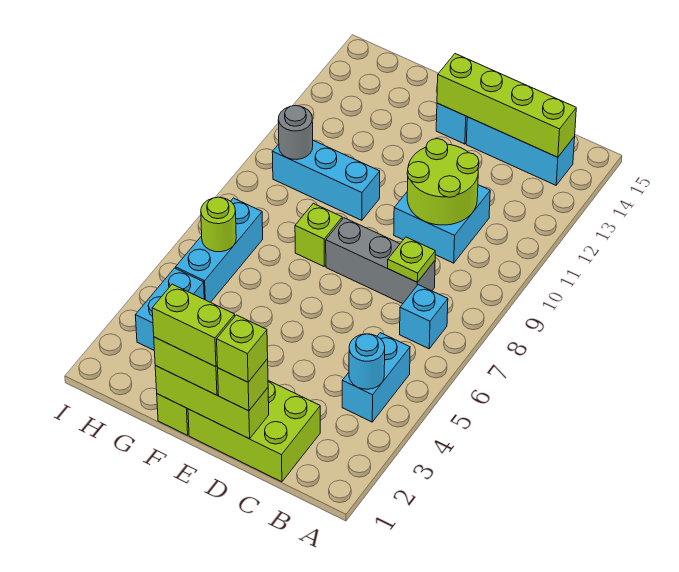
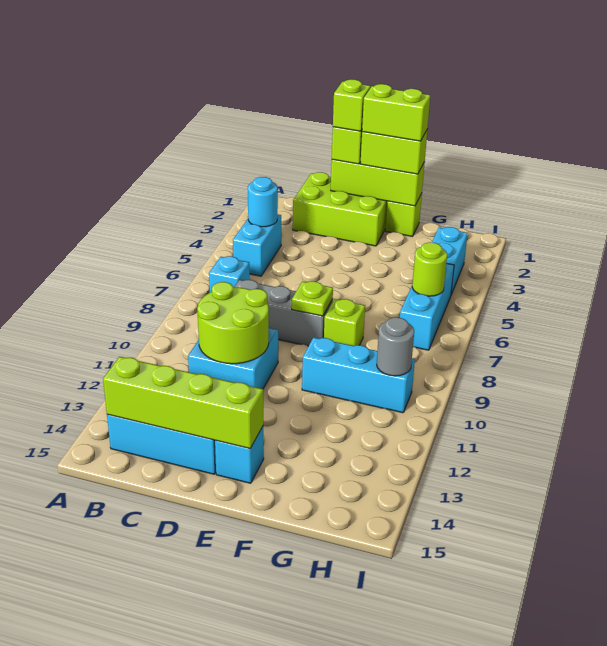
lime 1x1 plate [388,237,435,282] -> lime 1x1 plate moved to [292,281,333,316]

